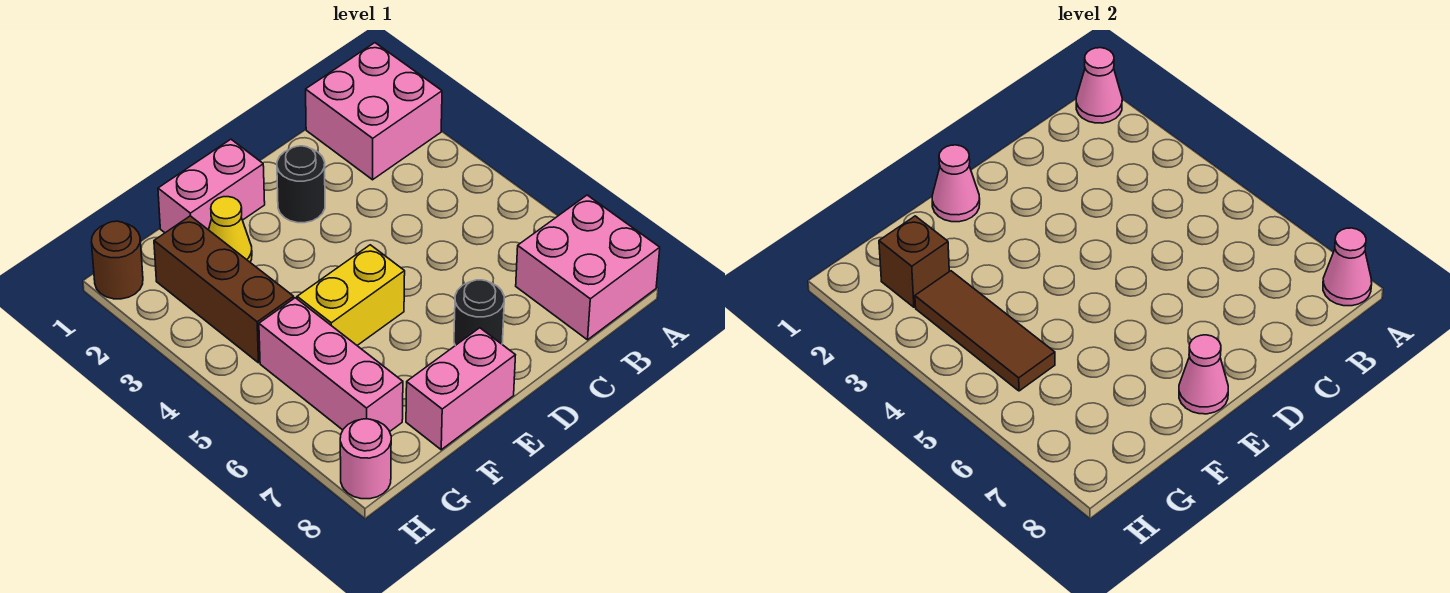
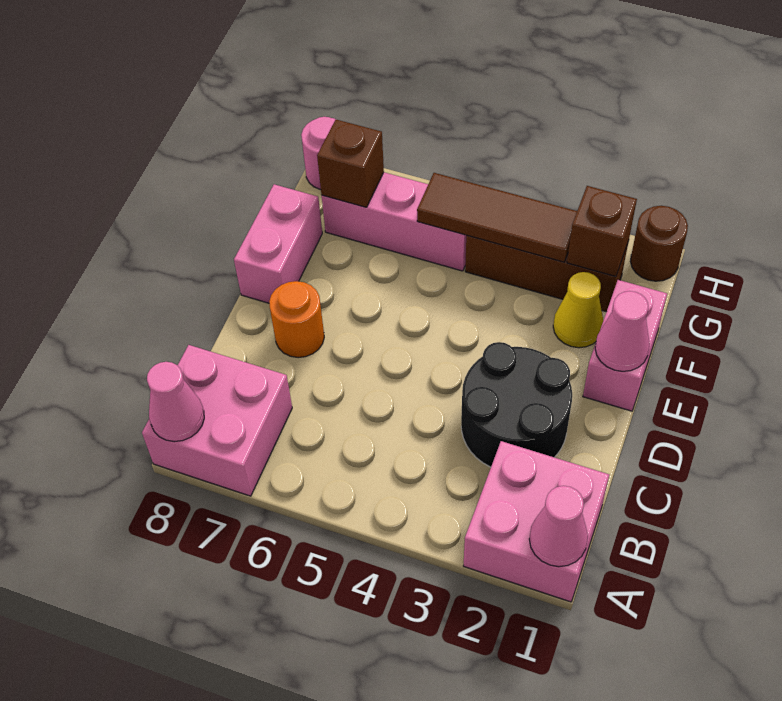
black 1x1 round brick [277,146,325,223] -> black 2x2 round brick [461,342,572,467]
black 1x1 round brick [454,280,504,345] -> orange 1x1 round brick [269,281,324,357]
yellow 1x2 brick [297,245,405,345] -> none
pink 1x1 cone [1179,335,1228,414] -> none
none -> brown 1x1 brick [317,120,384,207]

